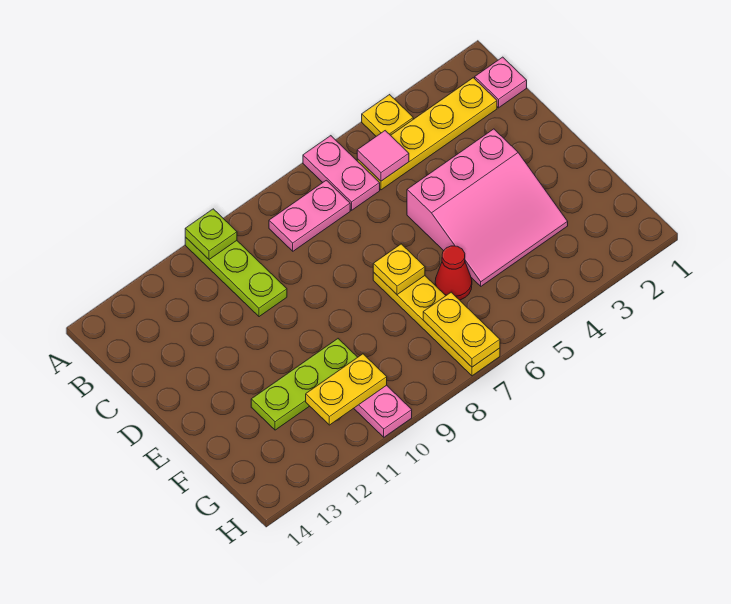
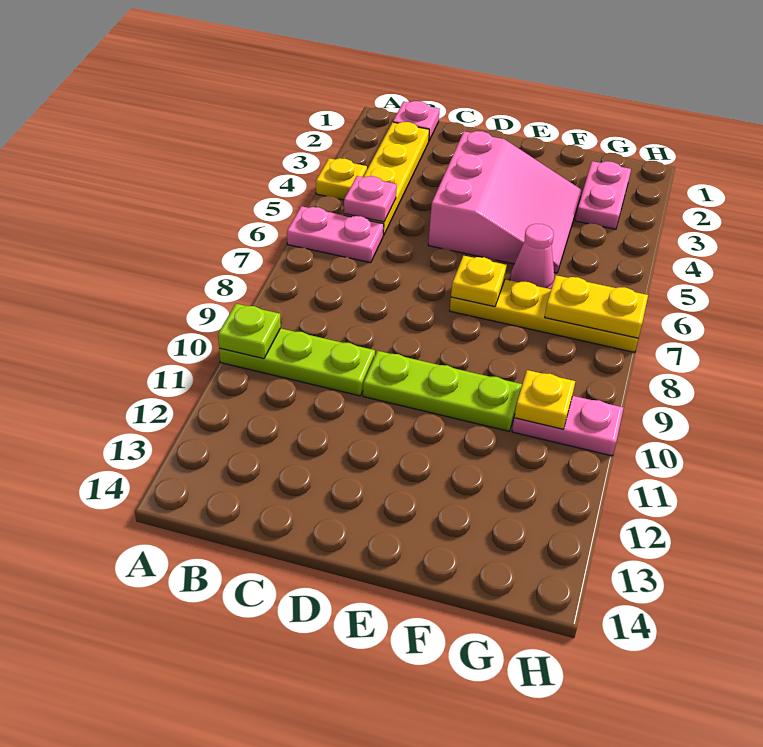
pink 1x1 tile [357,131,409,181] -> pink 1x1 plate [344,176,397,222]
pink 1x2 plate [269,180,350,251] -> pink 1x2 plate moved to [575,161,631,229]
red 1x1 cone [435,246,472,300] -> pink 1x1 cone [510,224,554,289]
lime 1x3 plate [251,339,358,430] -> lime 1x3 plate turned to [363,351,522,431]
yellow 1x2 plate [306,354,387,425] -> yellow 1x1 plate [514,370,575,429]

